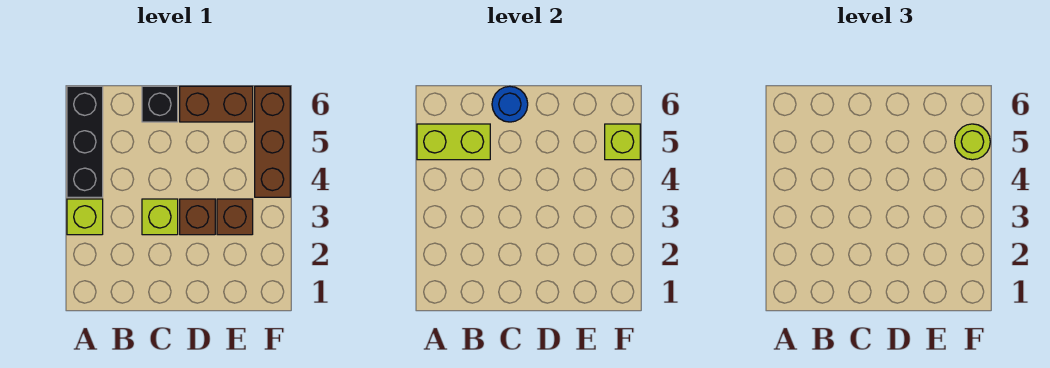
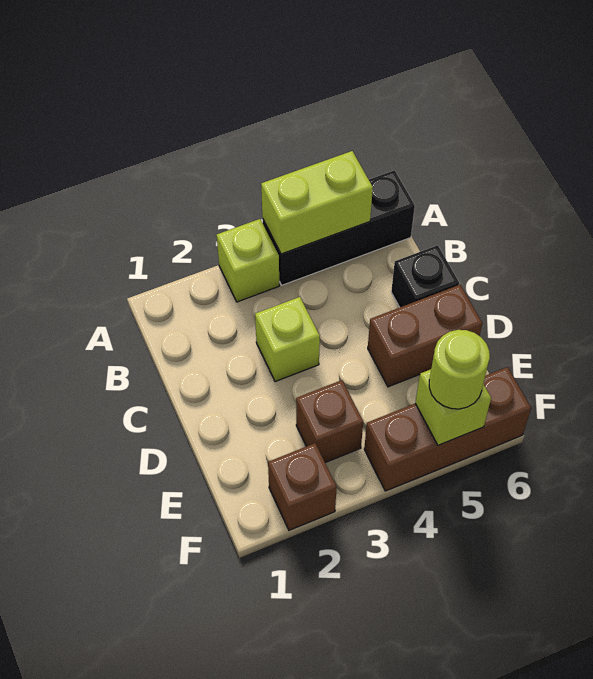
lime 1x2 brick [417,124,490,160] -> lime 1x2 brick turned to [261,151,373,254]
blue 1x1 round brick [492,86,528,122] -> none
brown 1x1 brick [180,199,215,235] -> brown 1x1 brick moved to [268,443,337,530]
brown 1x2 brick [180,86,253,122] -> brown 1x2 brick turned to [368,285,482,387]

